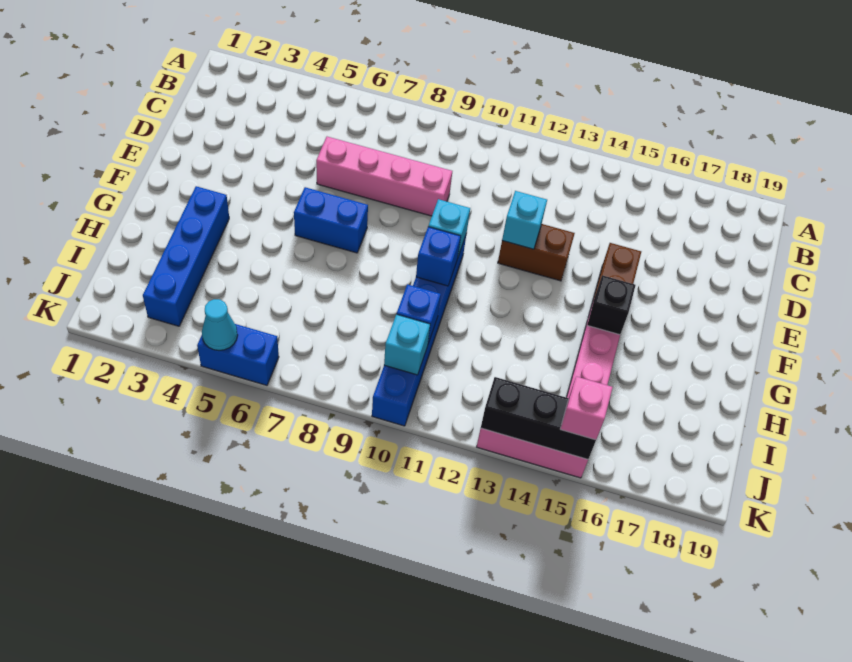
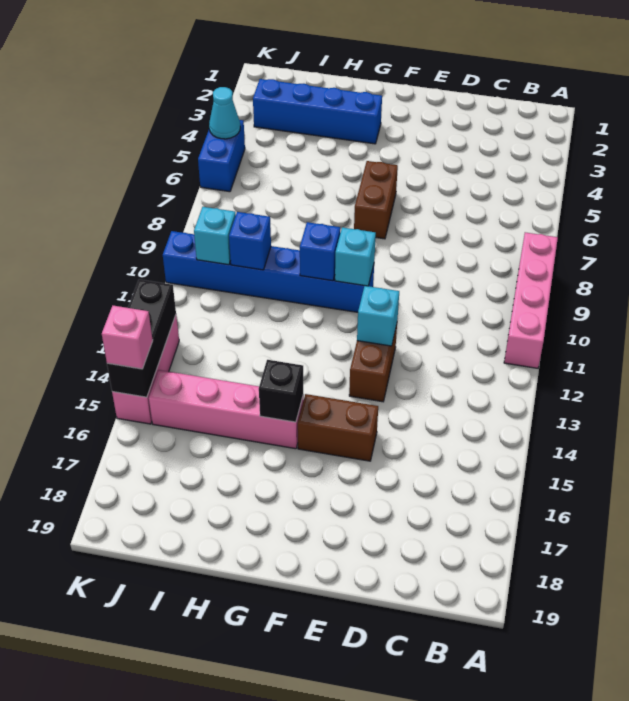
pink 1x4 brick [316,137,452,216] -> pink 1x4 brick moved to [504,232,558,368]
blue 1x2 brick [294,187,368,253] -> brown 1x2 brick [354,161,398,239]

